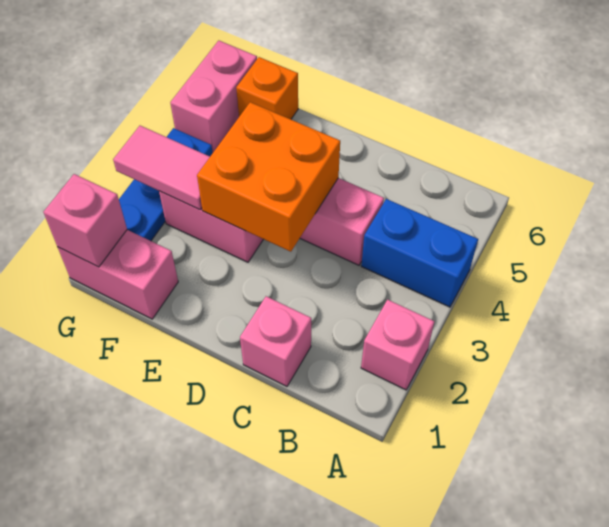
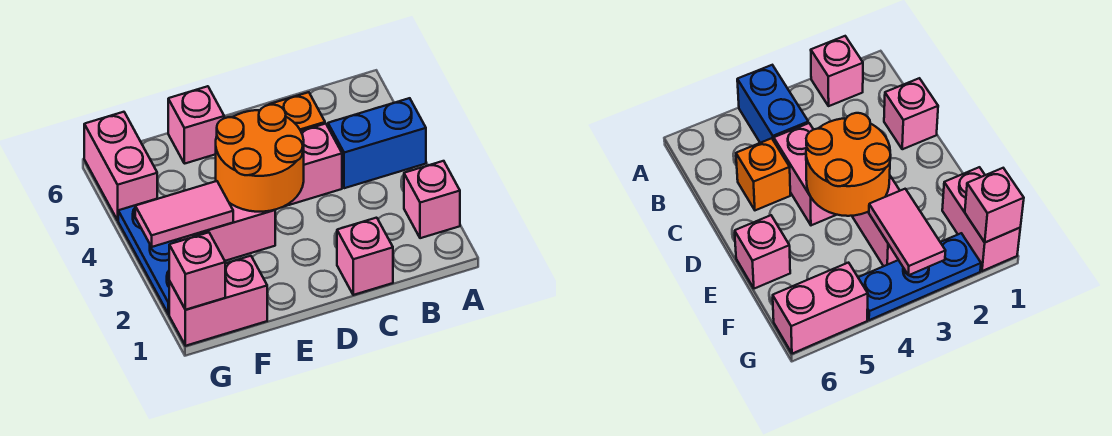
orange 2x2 brick [197,102,340,252] -> orange 2x2 round brick [216,105,304,212]
none -> pink 1x1 brick [168,86,224,164]
orange 1x1 brick [236,57,298,119] -> orange 1x1 brick moved to [269,92,325,131]

